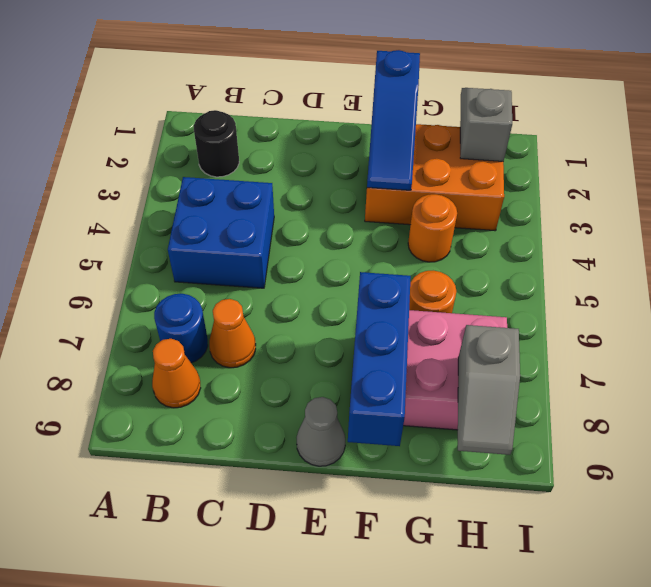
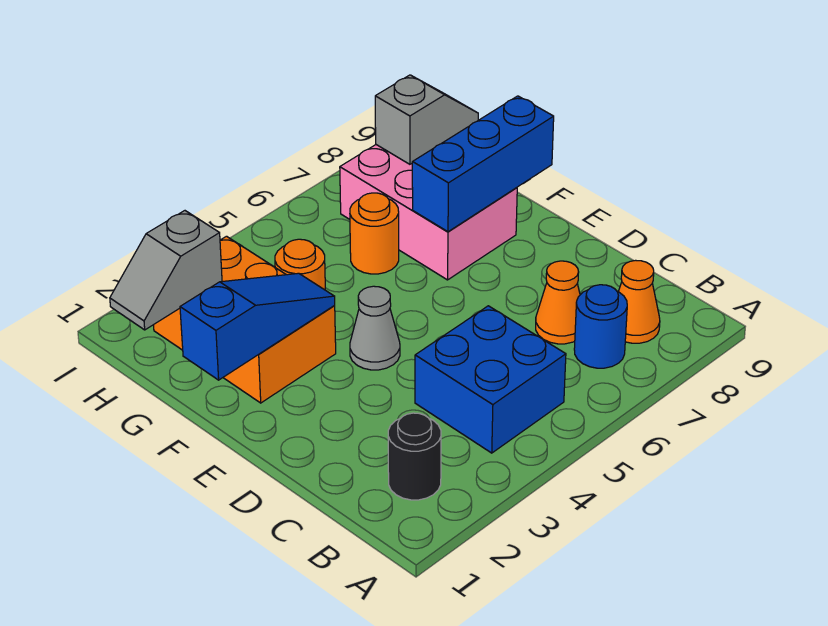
grey 1x1 cone [296,397,345,466] -> grey 1x1 cone moved to [350,286,400,370]

